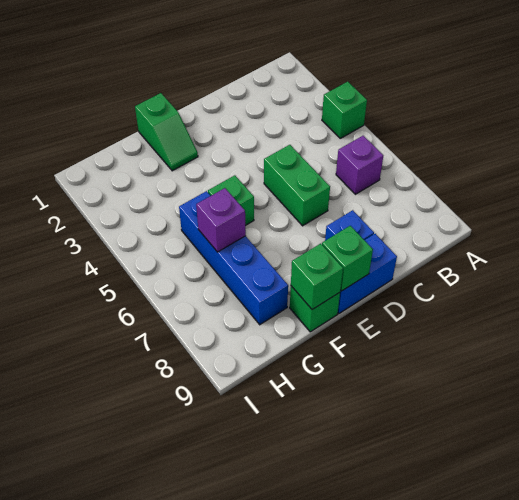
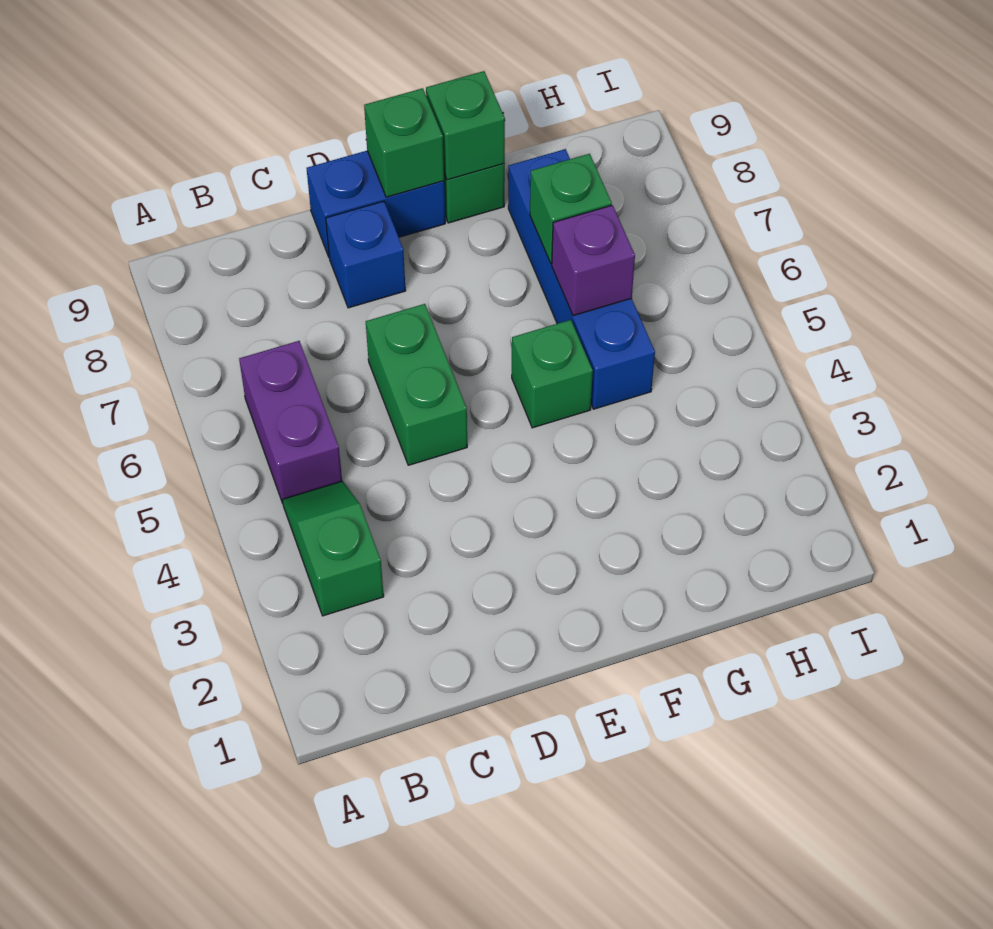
green 1x1 brick [322,82,367,138] -> green 1x1 brick moved to [530,154,612,263]
purple 1x1 brick [336,136,383,194] -> purple 1x2 brick [239,341,342,503]
green 1x2 slope [135,93,198,171] -> green 1x2 slope moved to [283,481,384,616]

